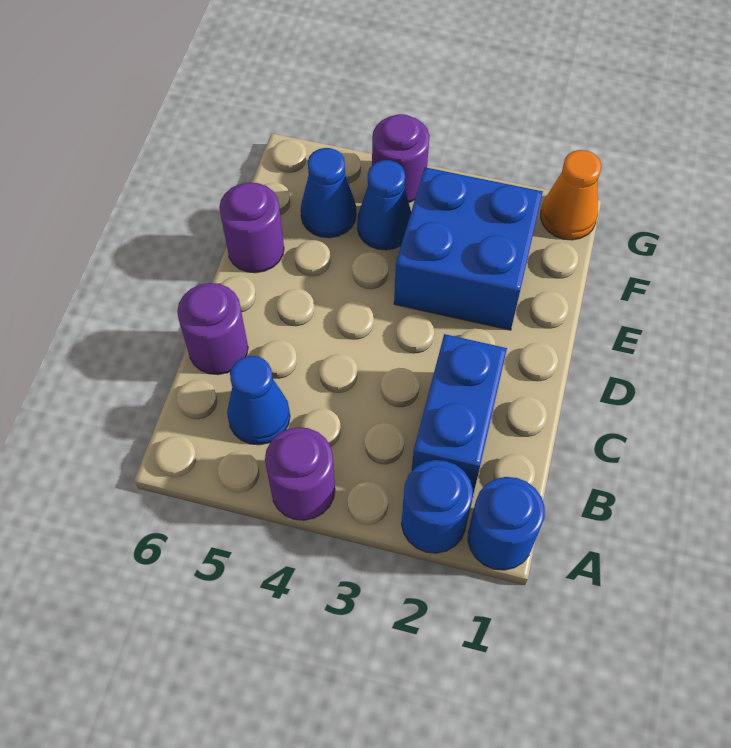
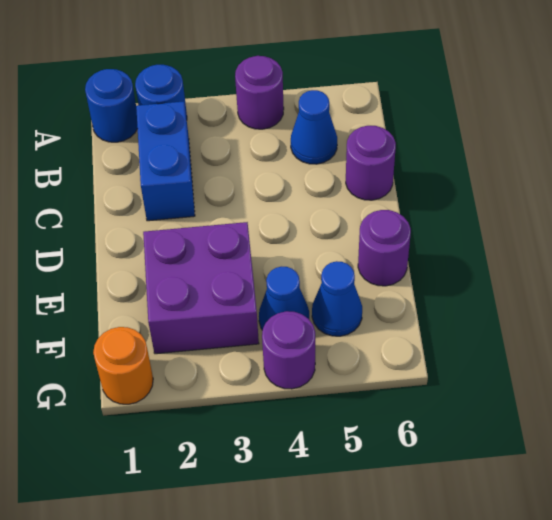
blue 2x2 brick [394,167,543,330] -> purple 2x2 brick [143,222,259,354]
orange 1x1 cone [541,150,602,240] -> orange 1x1 round brick [93,327,153,404]

